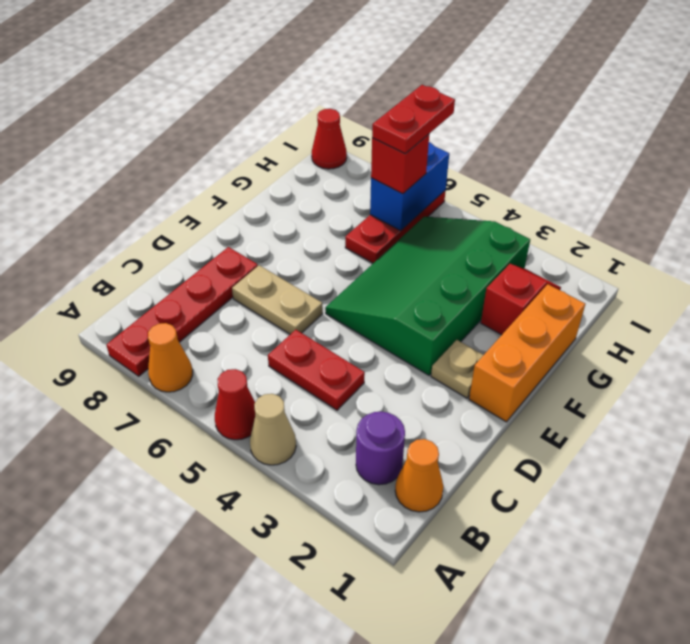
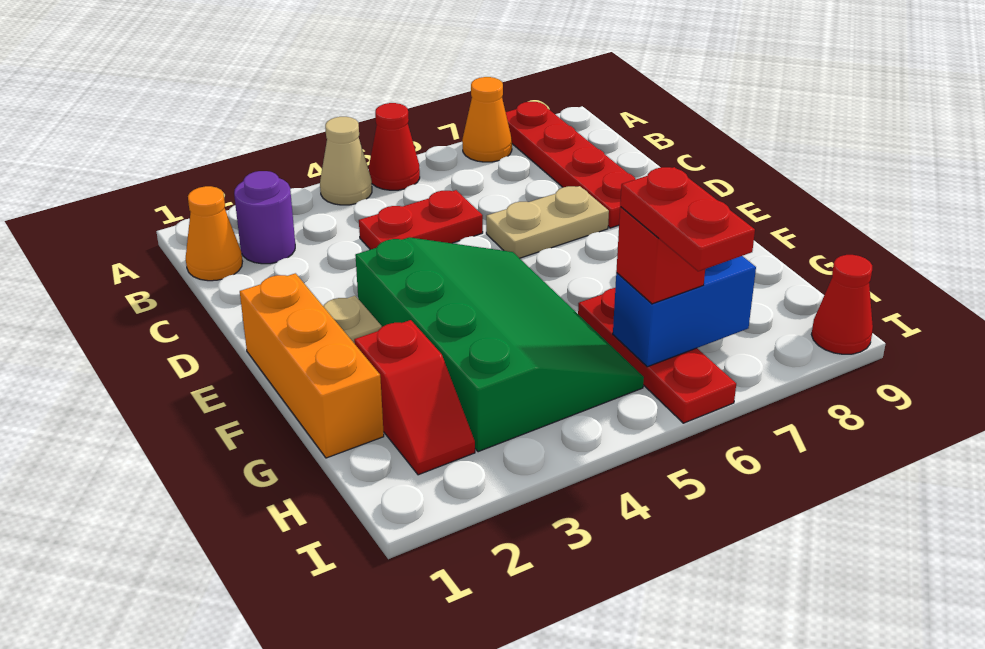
blue 1x2 brick [370,142,449,231] -> blue 1x2 brick turned to [613,256,756,367]

